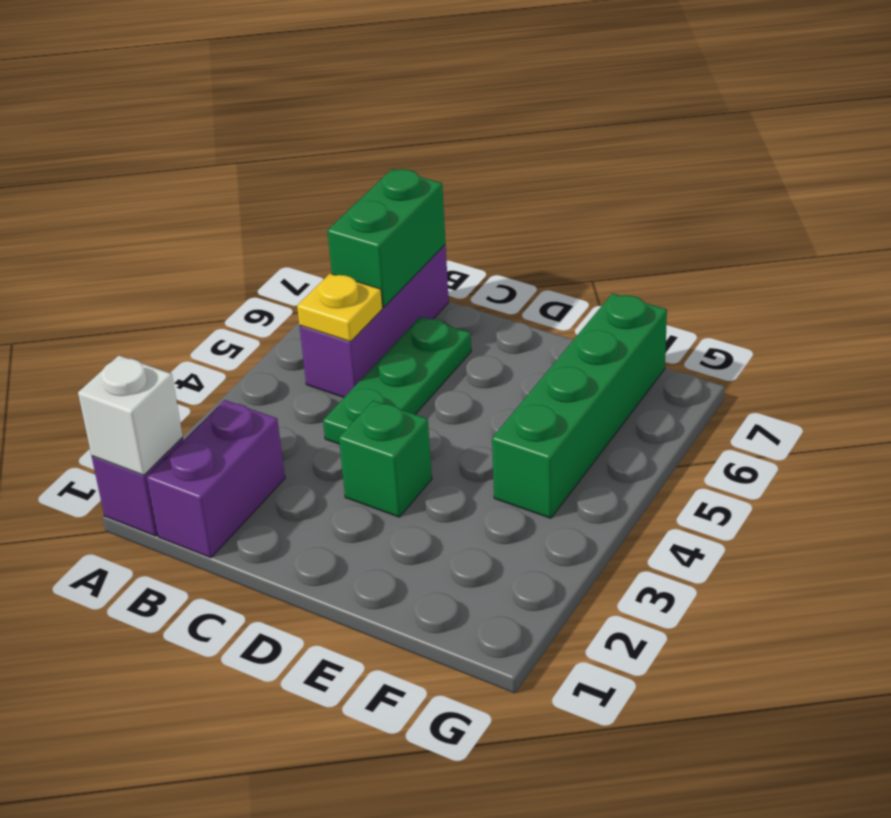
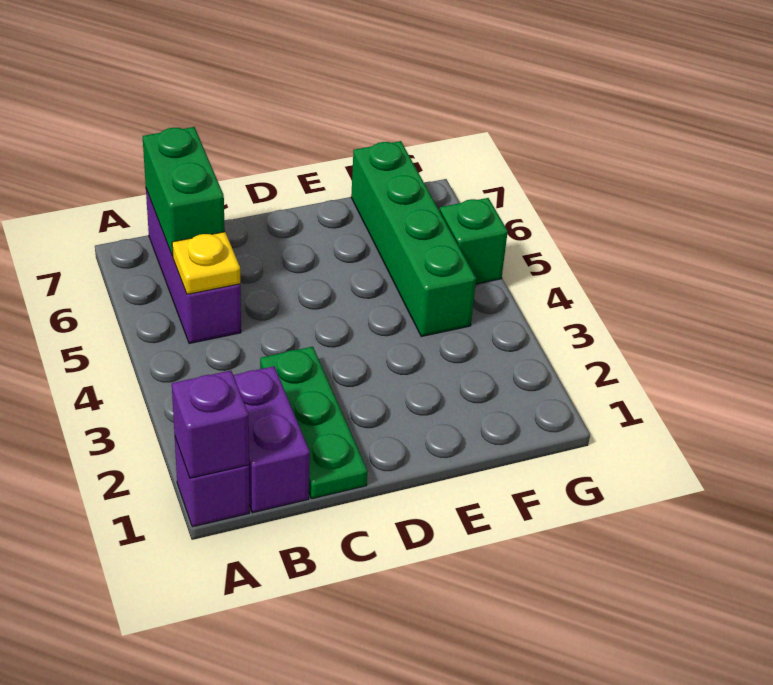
white 1x1 brick [78,356,183,475] -> purple 1x1 brick [172,371,249,478]
green 1x3 plate [323,317,471,444] -> green 1x3 plate moved to [260,347,368,499]
green 1x1 brick [339,401,432,517] -> green 1x1 brick moved to [440,198,508,284]

